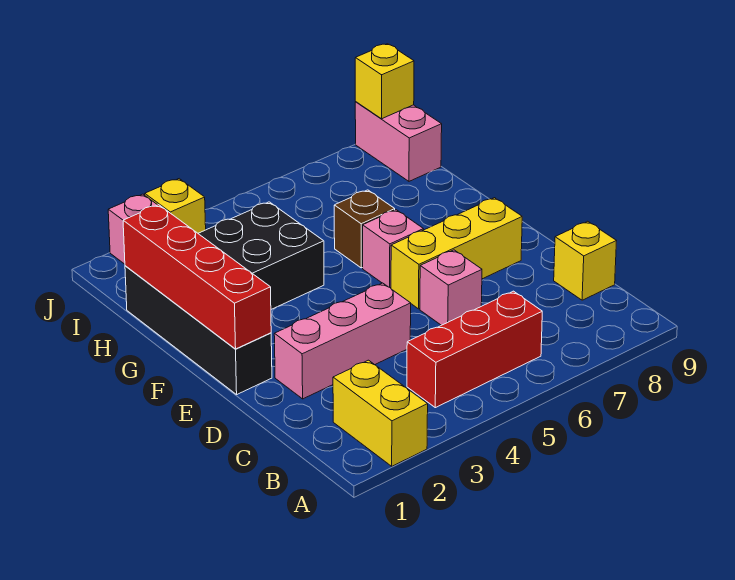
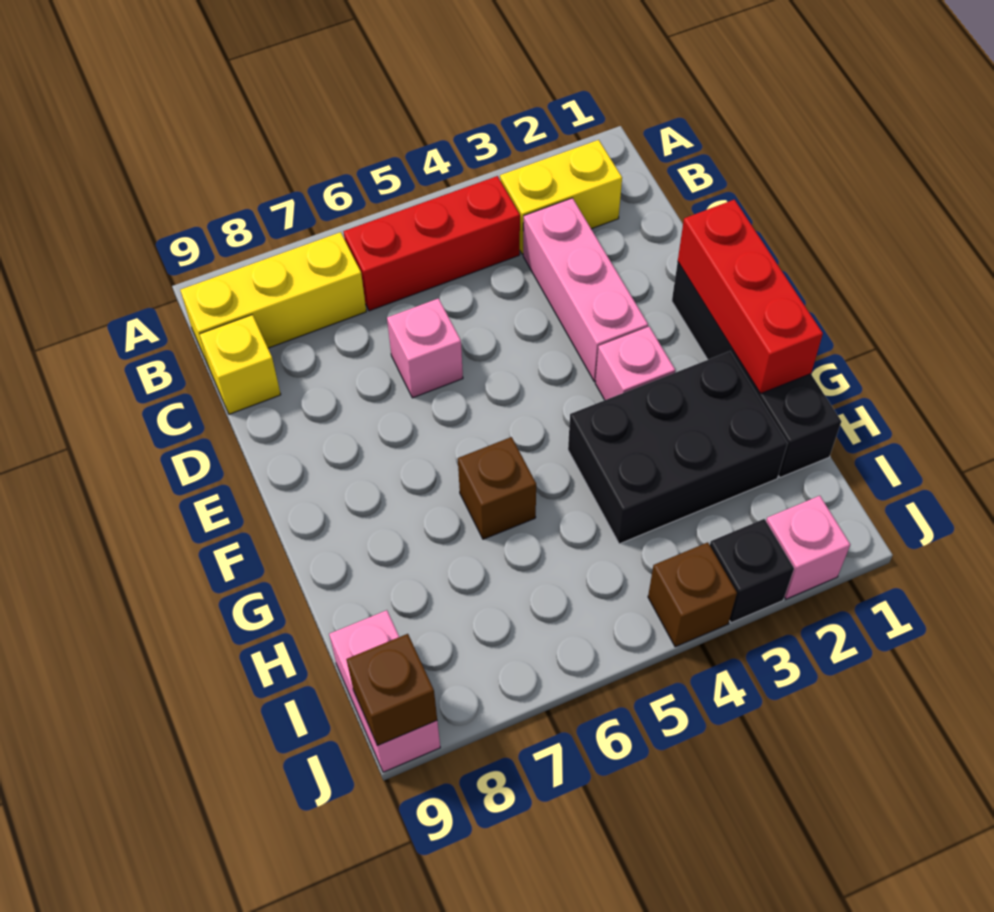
yellow 1x2 brick [333,360,428,466] -> yellow 1x2 brick turned to [500,140,622,254]
pink 1x3 brick [274,283,411,399] -> pink 1x3 brick turned to [523,198,648,382]
red 1x4 brick [123,205,271,349] -> red 1x3 brick [678,200,823,393]
yellow 1x3 brick [391,198,522,309] -> yellow 1x3 brick moved to [180,232,366,367]
pink 1x1 brick [363,210,423,288] -> pink 1x1 brick moved to [595,327,675,400]
yellow 1x1 brick [145,179,206,233] -> black 1x1 brick [710,519,794,623]
none -> brown 1x1 brick [648,542,737,647]
yellow 1x1 brick [355,44,414,119] -> brown 1x1 brick [346,634,437,746]

